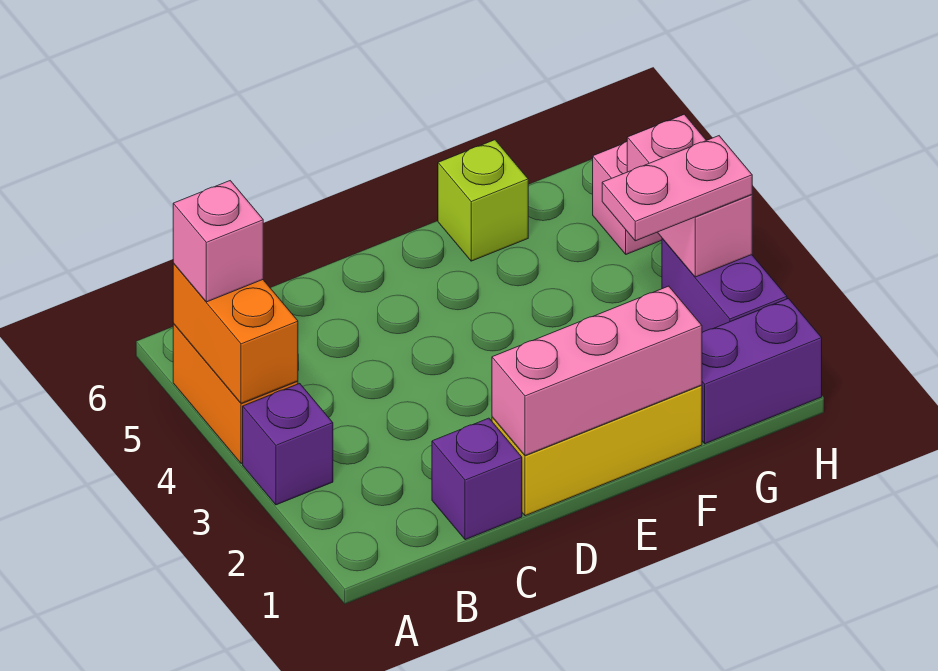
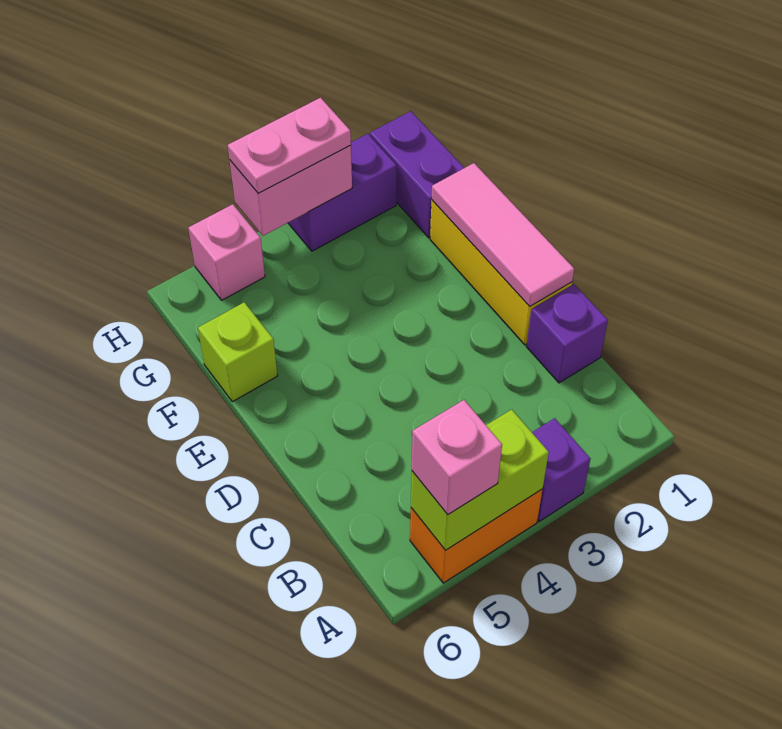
orange 1x2 brick [173,264,298,403] -> lime 1x2 brick [411,410,549,550]
pink 1x3 brick [492,286,702,456] -> pink 1x3 tile [431,163,574,306]
pink 1x2 plate [602,136,752,241] -> pink 1x2 plate turned to [228,98,351,194]

